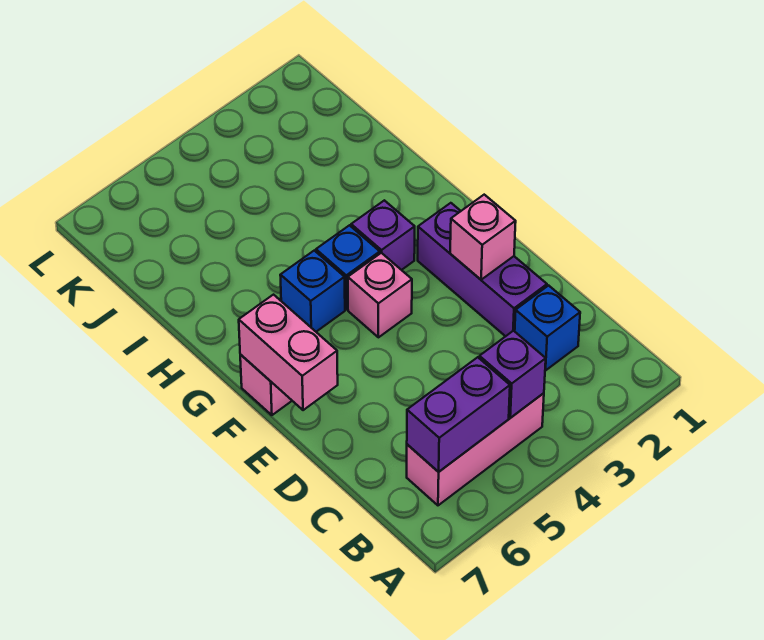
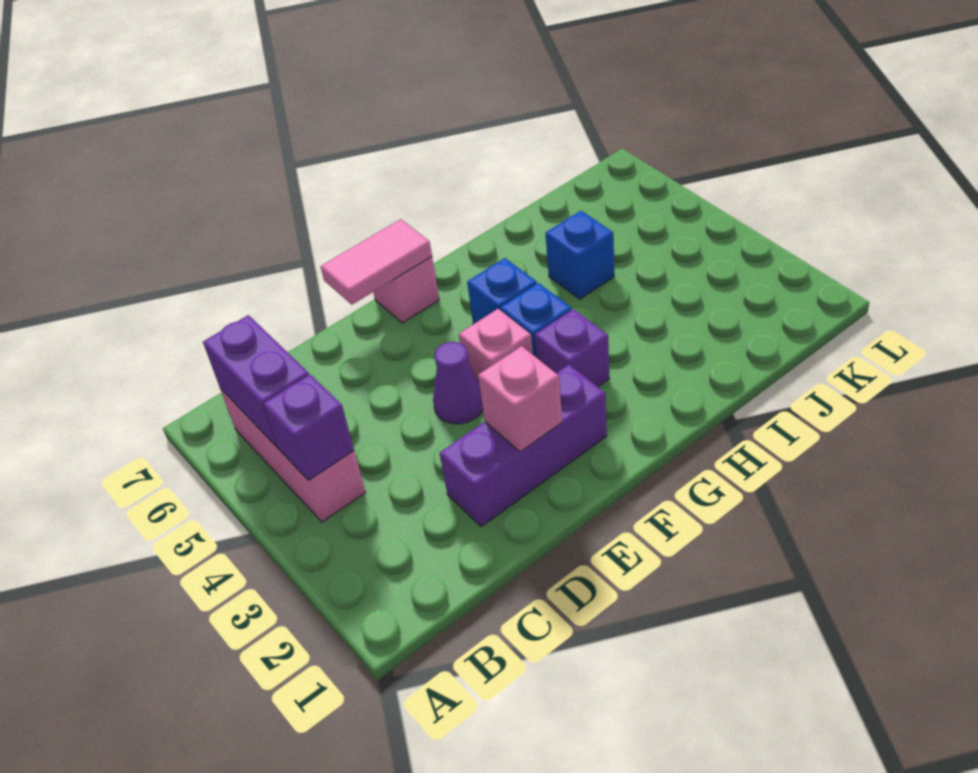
blue 1x1 brick [515,285,580,371] -> blue 1x1 brick moved to [545,211,614,299]
none -> purple 1x1 cone [433,342,483,424]
pink 1x2 brick [239,295,338,410] -> pink 1x2 tile [321,219,432,305]

